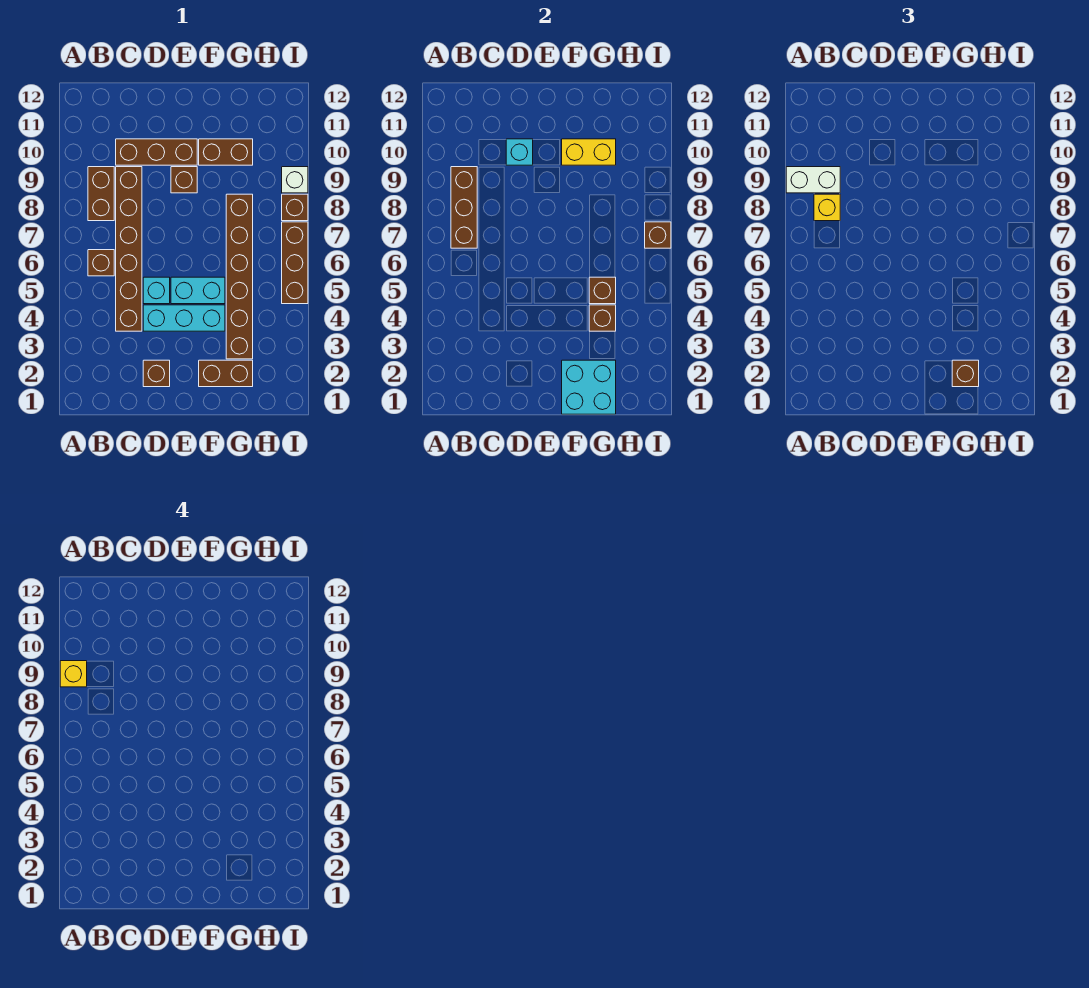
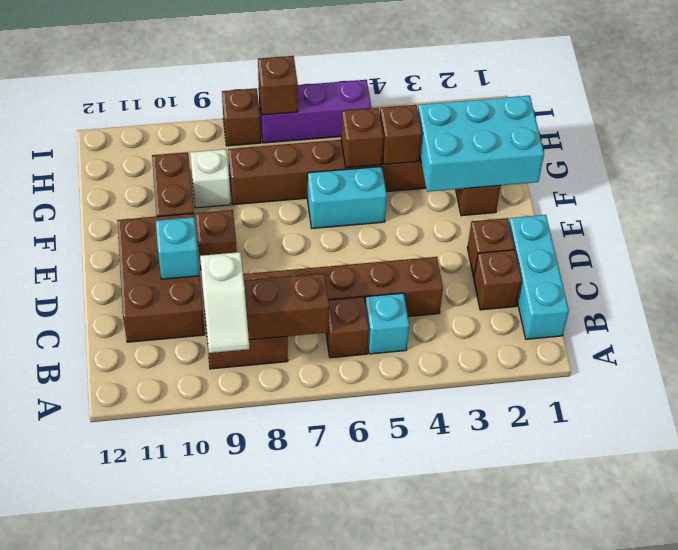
white 1x2 brick [786,167,840,193] -> white 1x2 slope [200,252,249,353]
yellow 1x1 brick [60,661,87,687] -> none
yellow 1x1 brick [814,194,840,221] -> none
brown 1x3 brick [116,139,197,165] -> brown 2x3 brick [117,213,205,342]
cyan 1x3 brick [143,305,225,331] -> cyan 1x3 brick moved to [509,215,569,339]
cyan 1x1 brick [143,277,170,304] -> cyan 1x1 brick moved to [365,293,409,354]
cyan 1x2 brick [171,277,225,304] -> cyan 1x2 brick turned to [307,166,387,229]
cyan 2x2 brick [562,360,616,414] -> cyan 2x3 brick [418,96,544,192]
yellow 1x2 brick [562,139,616,165] -> none
brown 1x1 brick [952,360,979,387] -> brown 1x1 brick moved to [474,250,522,310]
brown 1x3 brick [282,222,308,304] -> purple 1x3 brick [259,80,371,143]
white 1x1 brick [282,167,308,193] -> white 1x1 brick moved to [190,149,231,208]

